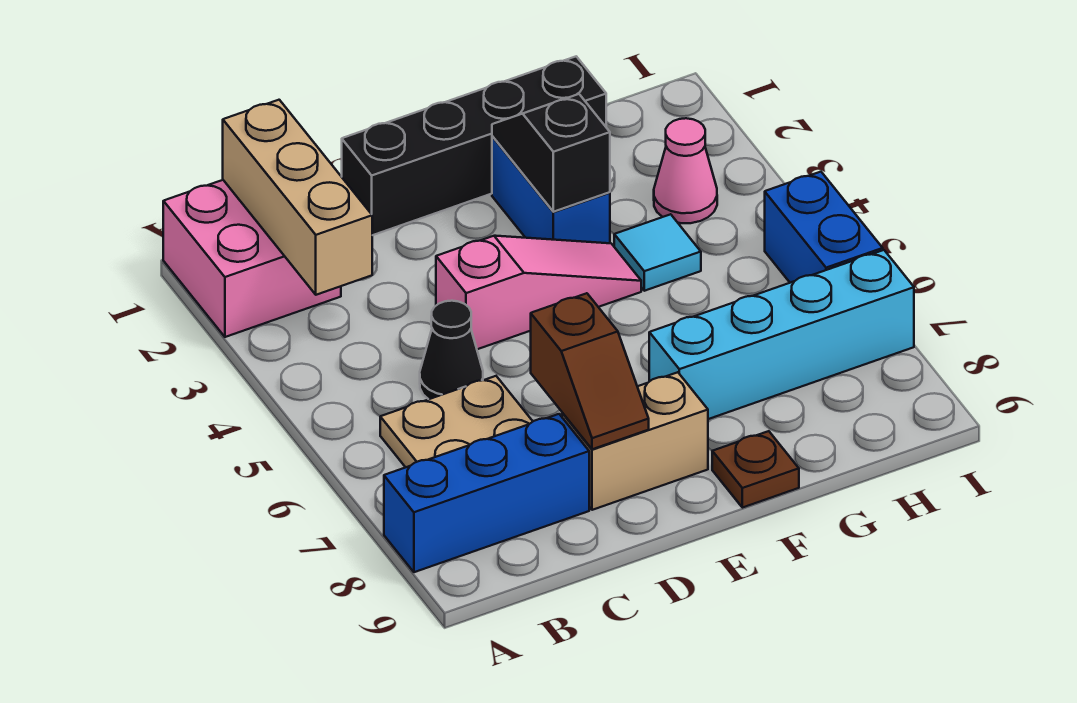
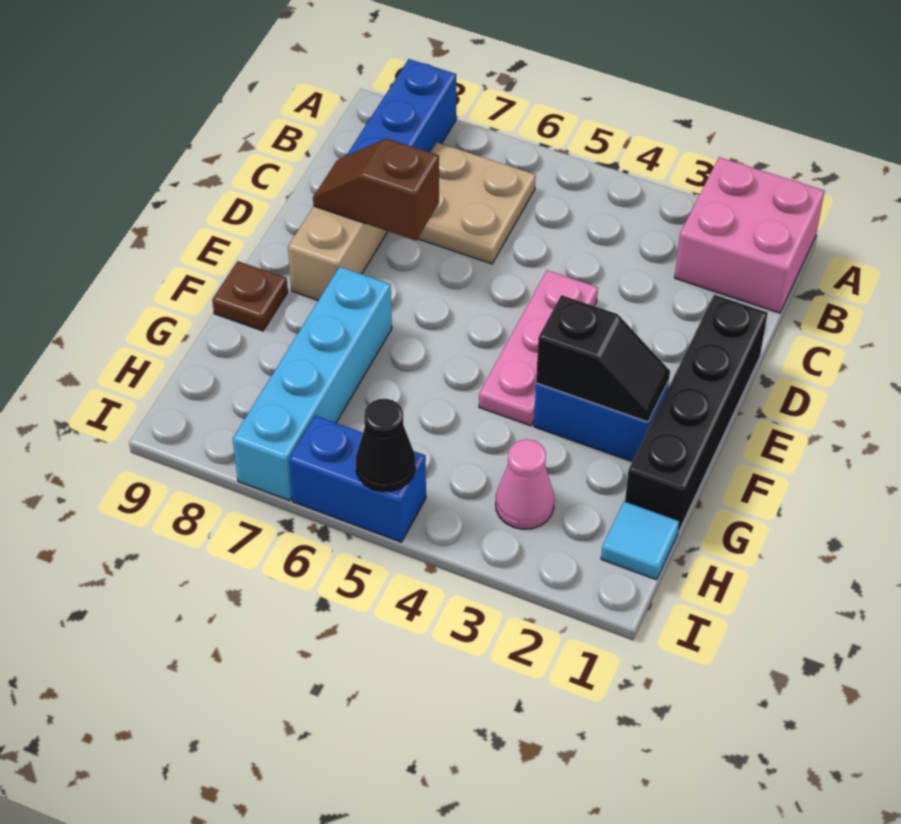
tan 1x3 brick [223,100,372,295] -> none
black 1x1 cone [420,301,483,399] -> black 1x1 cone moved to [355,399,416,492]
pink 1x3 slope [436,236,641,349] -> pink 1x3 plate [479,270,598,426]
cyan 1x1 tile [614,214,701,291] -> cyan 1x1 tile moved to [601,501,680,580]

